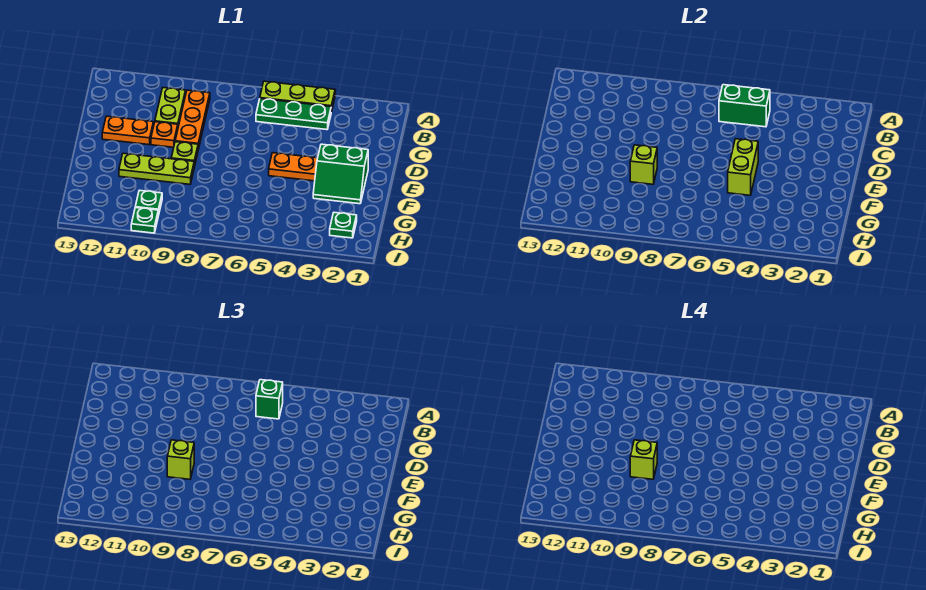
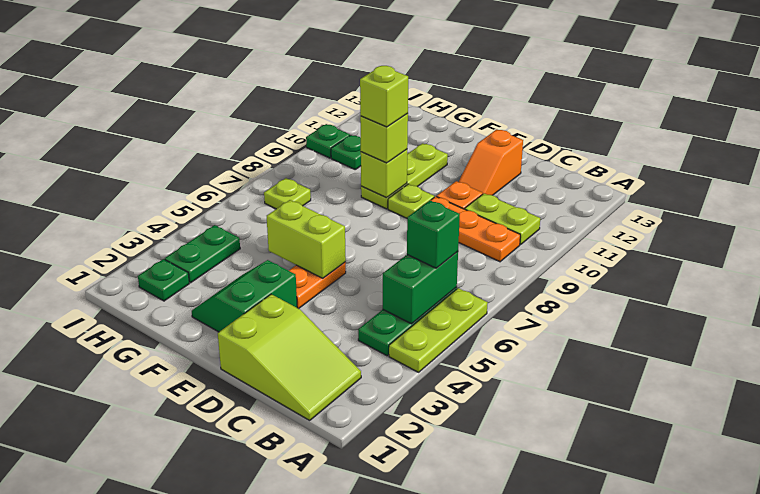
none -> lime 2x3 slope [218,294,361,420]
orange 1x2 plate [102,116,153,145] -> orange 1x2 slope [459,129,523,195]
none -> green 1x2 plate [165,225,240,283]
none -> lime 1x1 plate [264,178,311,209]

